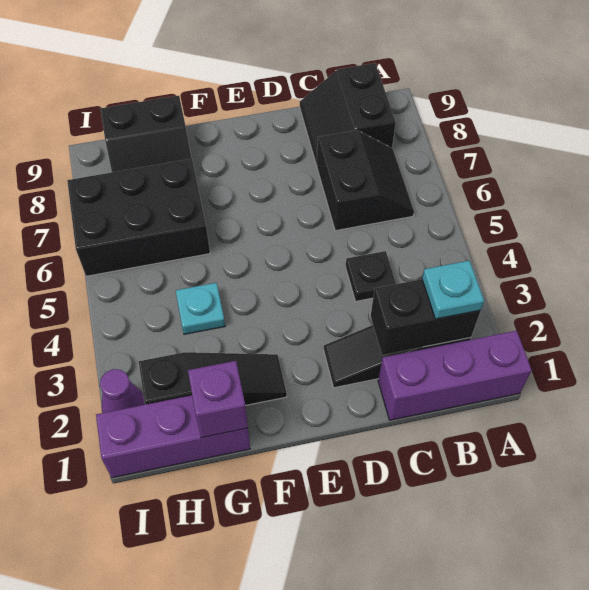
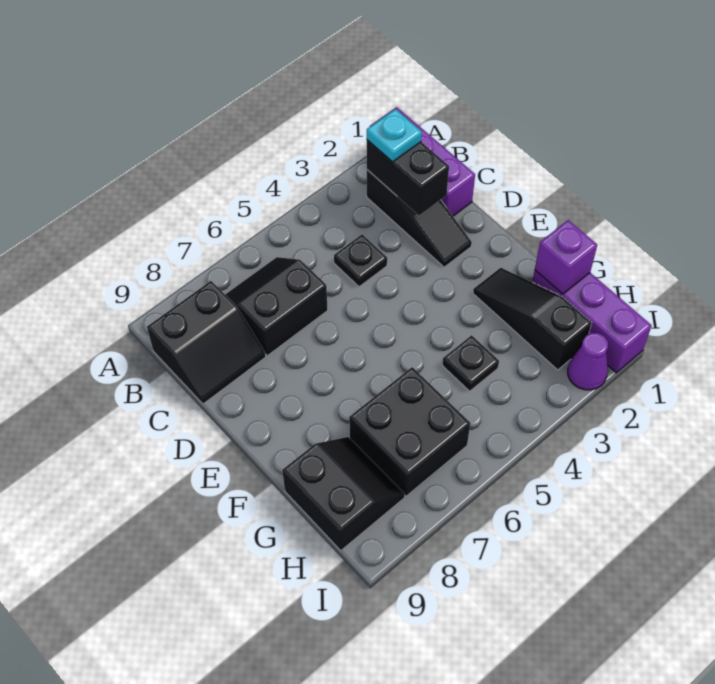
cyan 1x1 plate [176,283,225,334] -> black 1x1 plate [442,335,499,391]
black 2x3 brick [67,159,210,276] -> black 2x2 brick [349,367,470,496]

